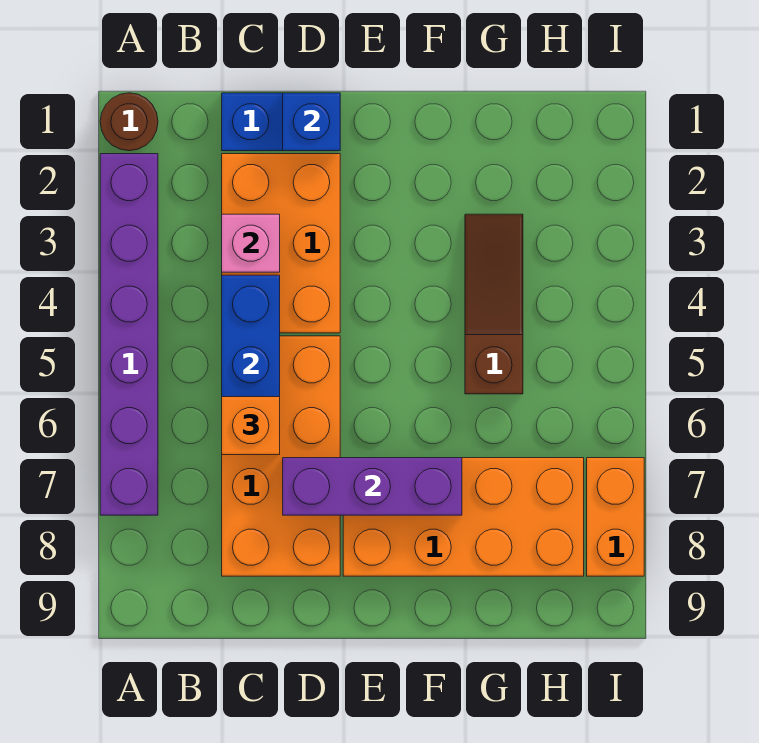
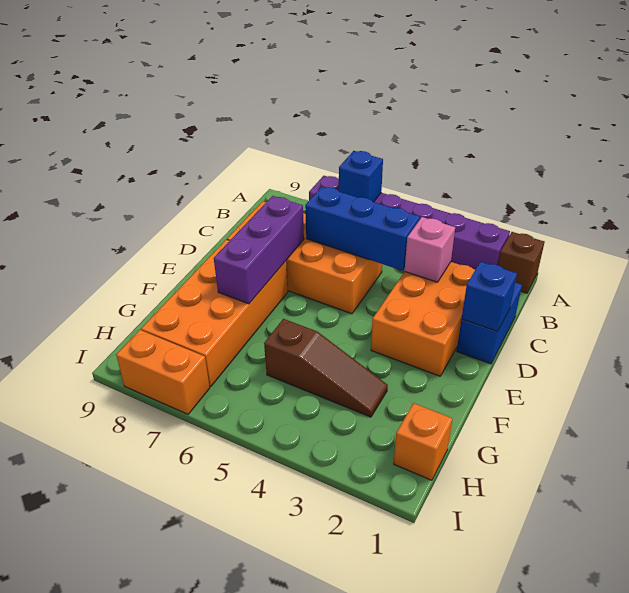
brown 1x1 round brick [100,93,158,151] -> brown 1x1 brick [498,232,544,293]
none -> blue 1x1 brick [339,151,383,202]
orange 2x3 brick [222,154,340,333] -> orange 2x3 brick turned to [371,262,475,376]
orange 1x1 brick [222,397,280,455] -> orange 1x1 brick moved to [394,403,452,480]

